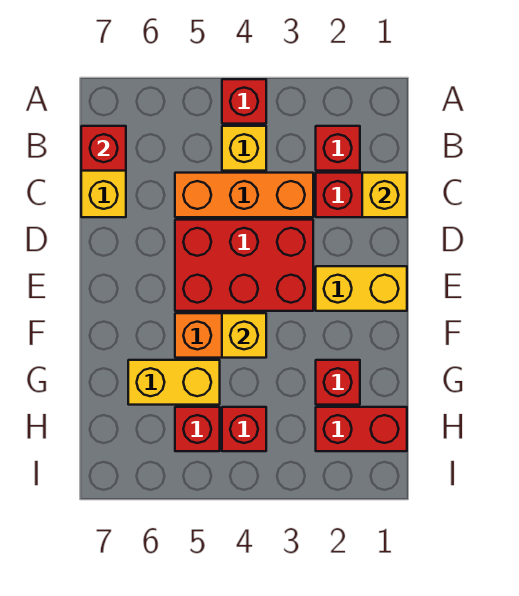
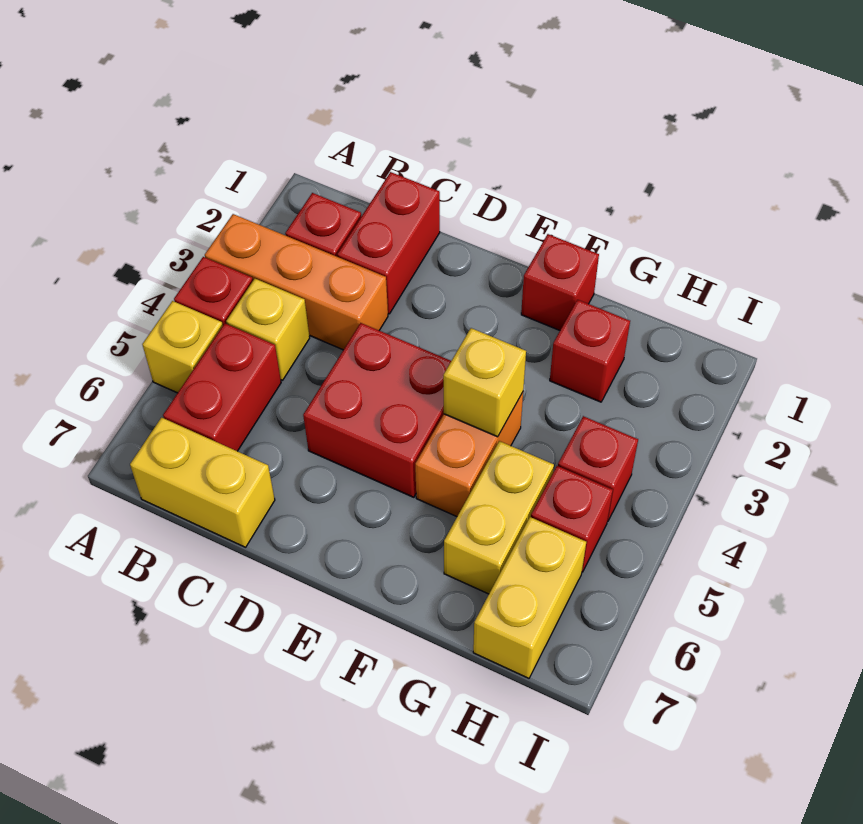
red 1x1 brick [81,126,126,171] -> red 1x1 brick moved to [521,234,599,330]
yellow 1x1 brick [362,173,407,217] -> yellow 1x1 brick moved to [142,301,223,393]
orange 1x3 brick [175,173,313,217] -> orange 1x3 brick turned to [205,214,388,350]
red 2x3 brick [175,220,313,311] -> red 2x2 brick [303,323,451,497]
yellow 1x2 brick [316,266,407,311] -> yellow 1x2 brick moved to [473,517,586,678]
red 1x2 brick [316,407,407,451] -> red 1x2 brick moved to [163,323,281,451]

